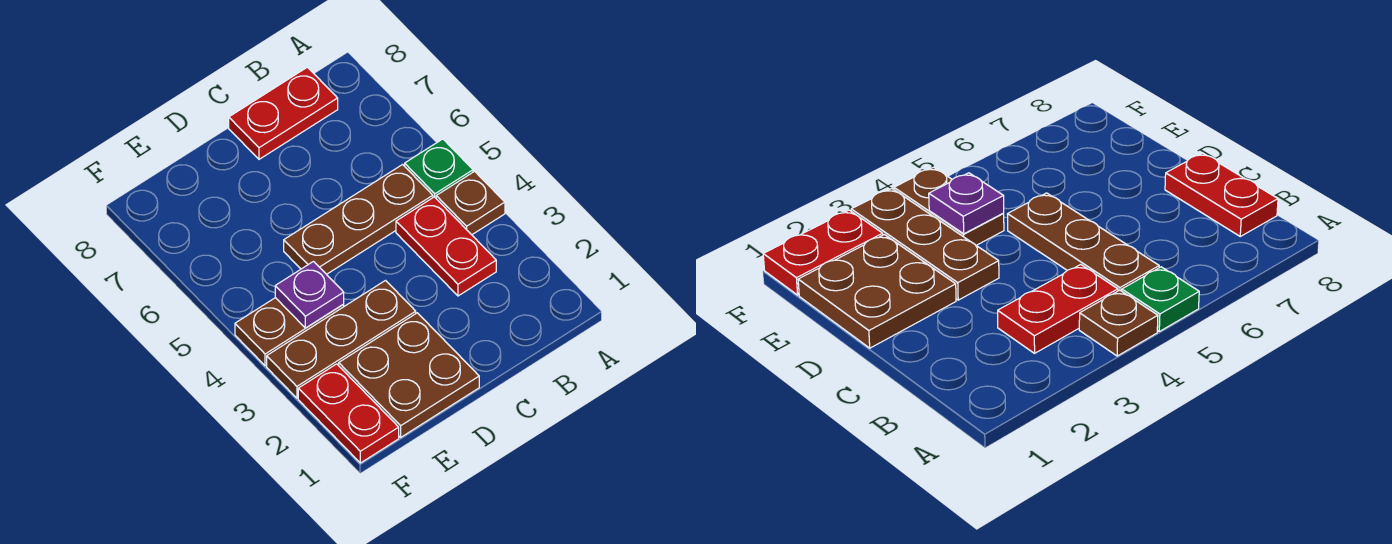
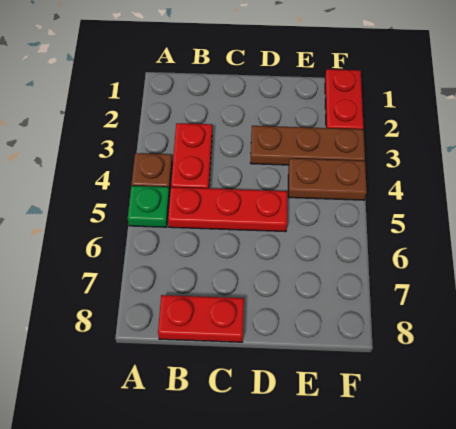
brown 1x3 plate [284,165,433,274] -> red 1x3 plate [168,187,287,232]
brown 2x2 plate [339,313,479,437] -> none
purple 1x1 plate [275,262,344,328] -> none

